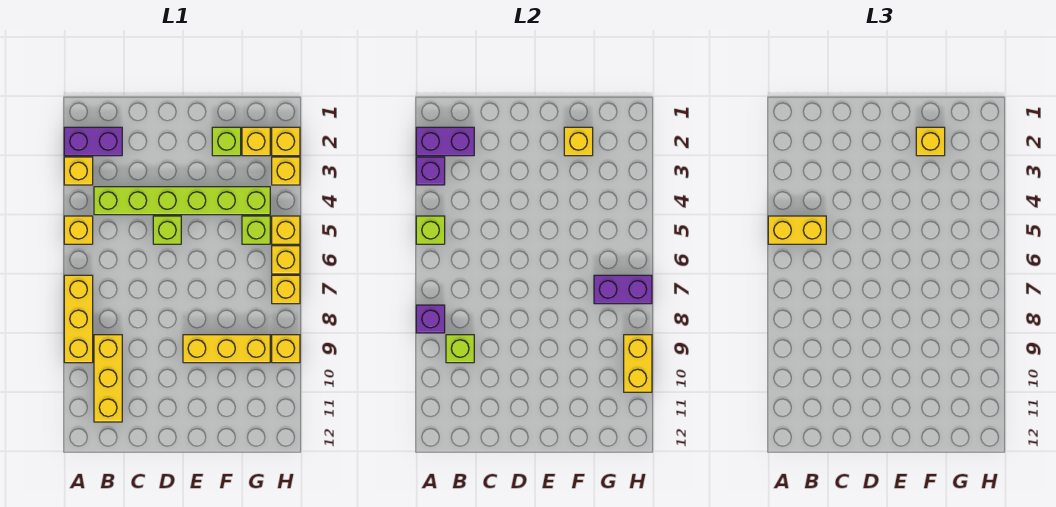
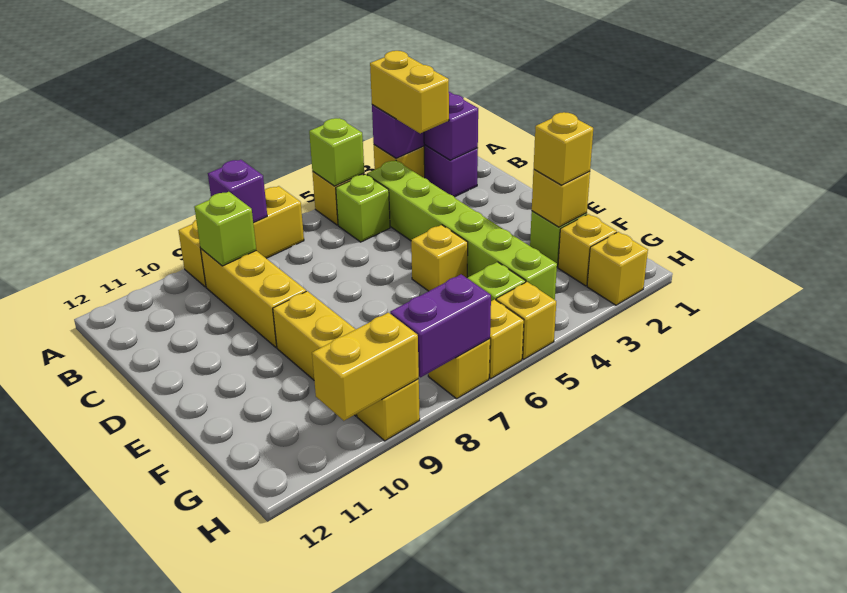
yellow 1x2 brick [768,216,826,244] -> yellow 1x2 brick moved to [370,51,449,133]
yellow 1x3 brick [94,335,122,422] -> yellow 1x3 brick turned to [201,249,306,347]
lime 1x1 brick [153,216,181,244] -> lime 1x1 brick moved to [336,174,390,242]
purple 1x2 brick [594,275,652,304] -> purple 1x2 brick turned to [390,274,491,377]
yellow 1x1 brick [272,157,300,185] -> yellow 1x1 brick moved to [411,225,468,291]

